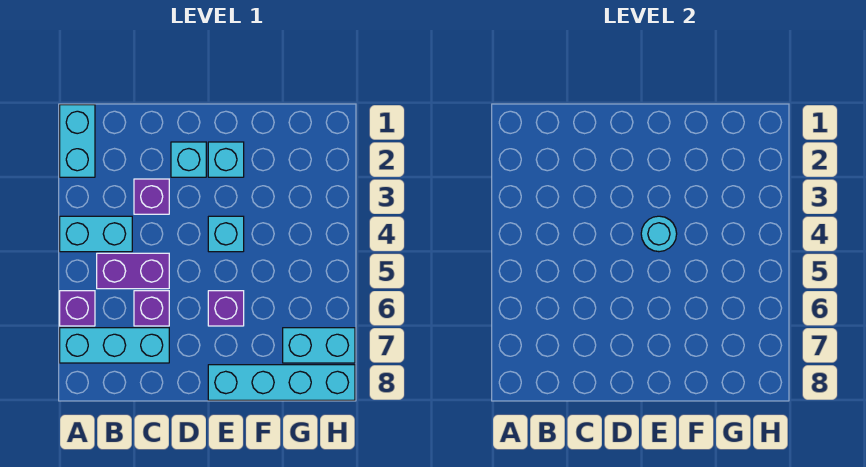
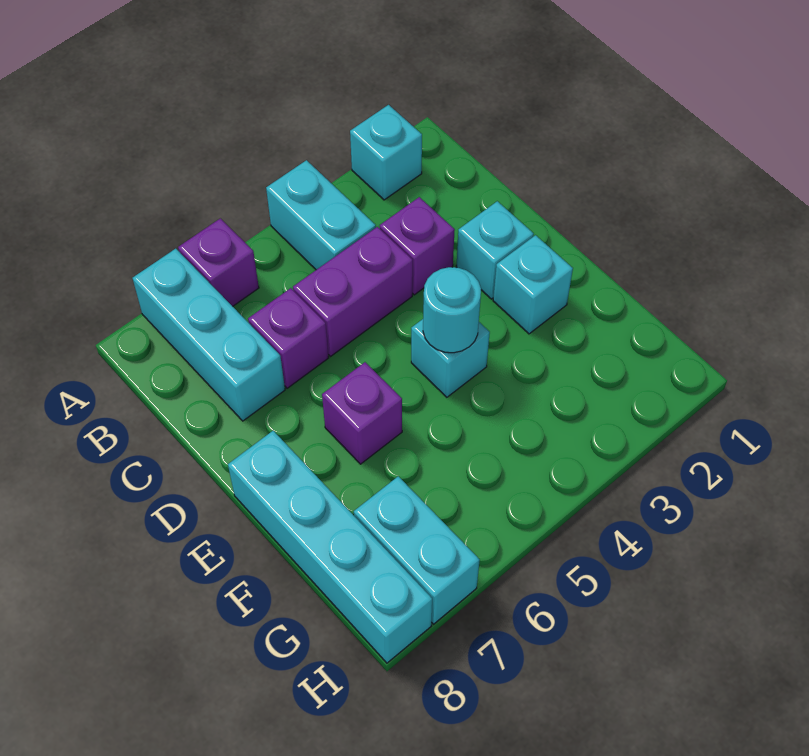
cyan 1x2 brick [60,105,95,177] -> cyan 1x1 brick [350,105,422,200]
purple 1x2 brick [97,253,169,289] -> purple 1x2 brick turned to [293,227,413,356]

